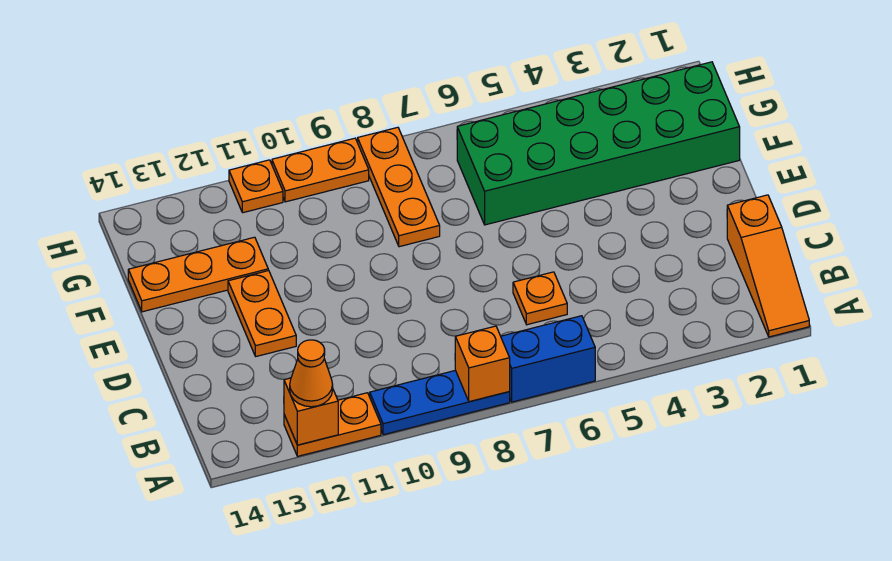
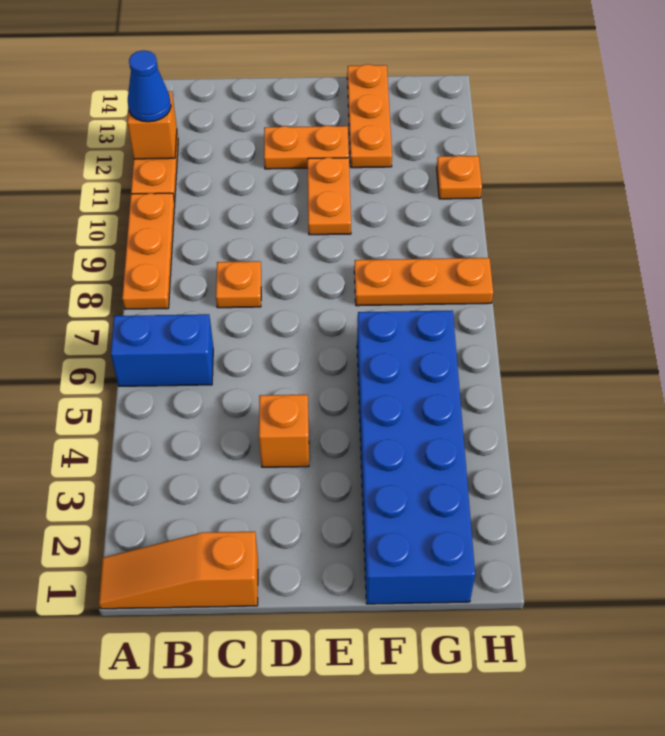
blue 1x2 brick [501,316,595,402] -> blue 1x2 brick turned to [111,314,213,386]
blue 1x3 plate [370,370,510,435] -> orange 1x3 plate [122,193,175,309]
orange 1x1 brick [455,326,510,402] -> orange 1x1 brick moved to [259,395,309,467]
orange 1x1 cone [290,340,333,407] -> blue 1x1 cone [128,50,171,122]
orange 1x1 plate [513,272,567,325] -> orange 1x1 plate moved to [216,261,261,308]
green 2x6 brick [457,62,740,225] -> blue 2x6 brick [357,310,475,604]
orange 1x2 plate [272,138,369,202] -> orange 1x2 plate moved to [308,158,351,235]

